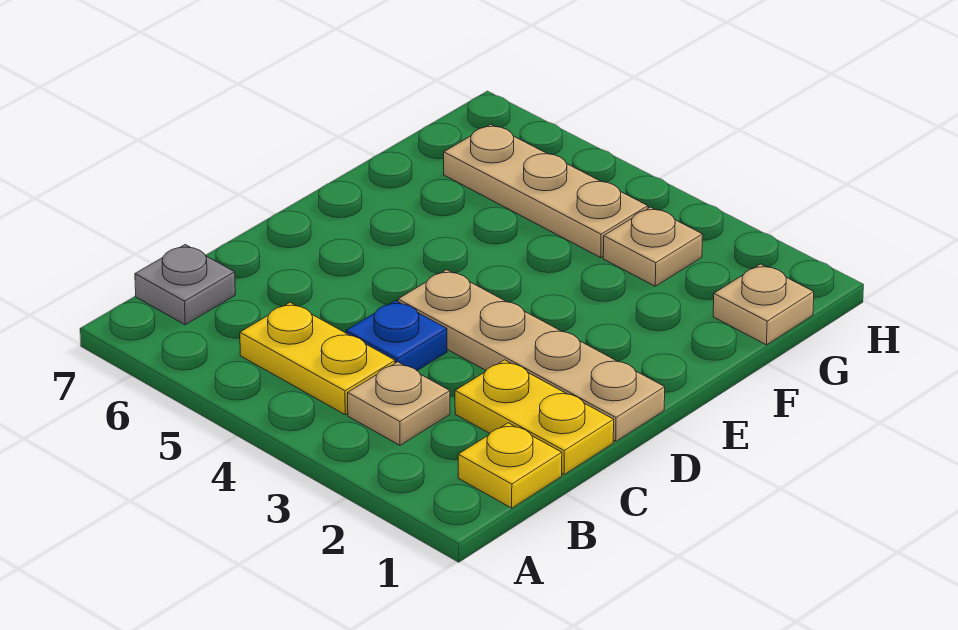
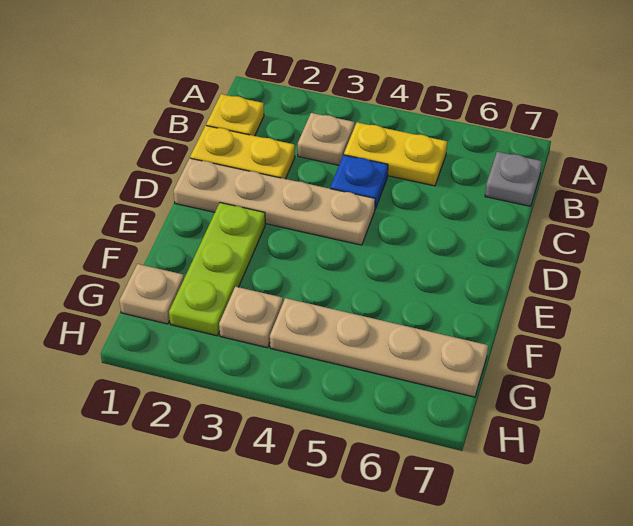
none -> lime 1x3 plate [169,203,265,336]
tan 1x3 plate [444,124,648,257] -> tan 1x4 plate [270,298,488,397]

